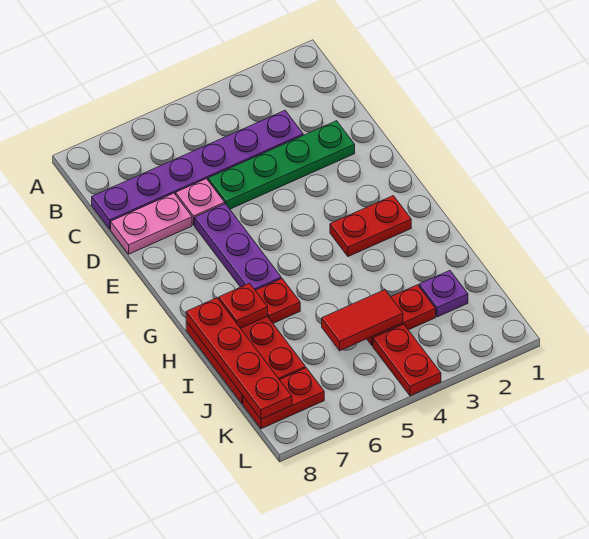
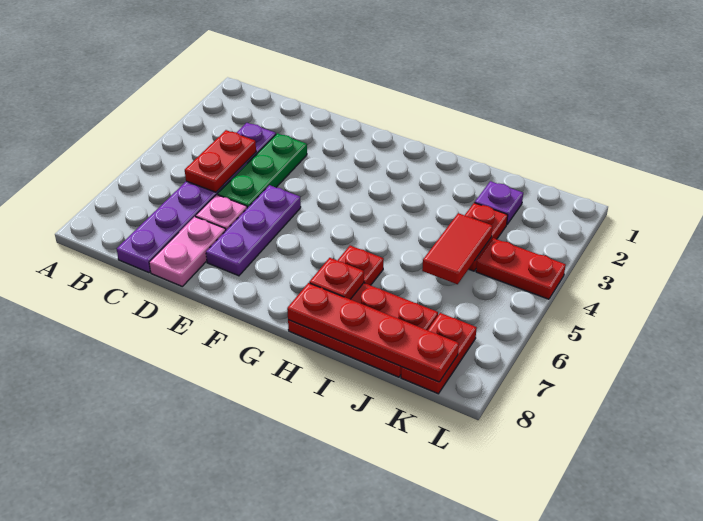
green 1x4 plate [208,121,355,209] -> green 1x3 plate [218,133,307,208]
purple 1x3 plate [195,204,281,290] -> purple 1x3 plate turned to [206,185,301,276]
red 1x2 plate [330,196,411,257] -> red 1x2 plate moved to [185,130,256,192]

